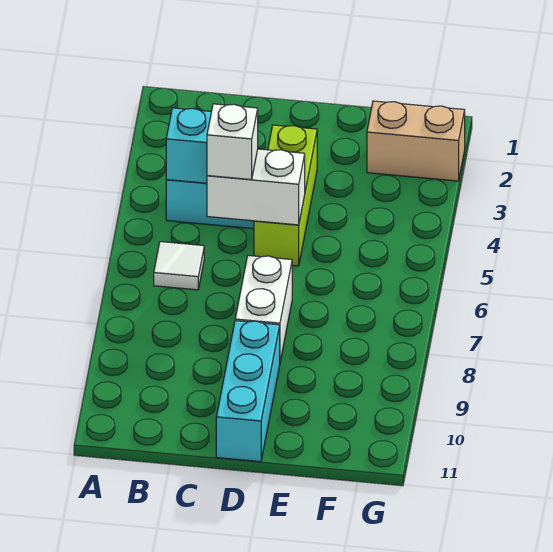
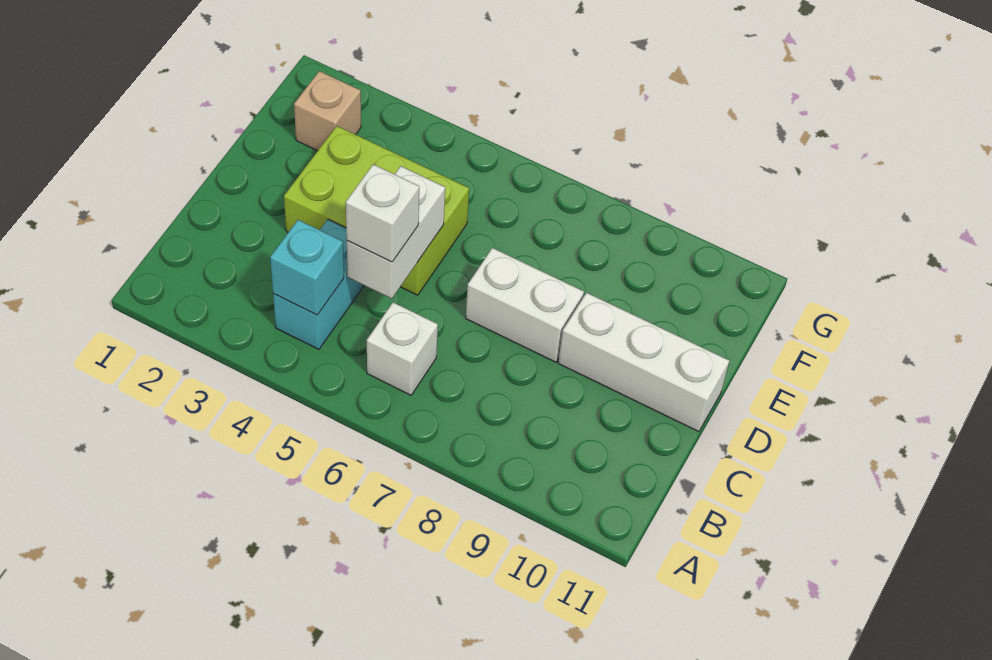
white 1x1 tile [154,242,204,290] -> white 1x1 brick [367,302,438,395]
lime 1x3 brick [254,125,317,266] -> lime 2x3 brick [284,126,469,295]
cyan 1x3 brick [216,321,280,462] -> white 1x3 brick [558,293,729,432]
tan 1x2 brick [367,101,465,181] -> tan 1x1 brick [294,71,361,151]

